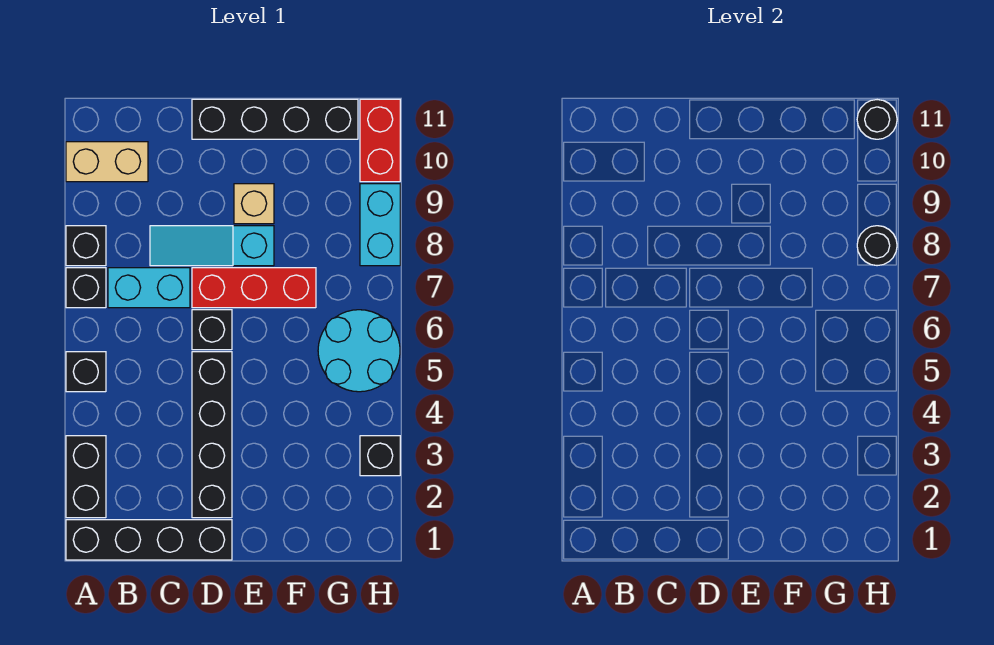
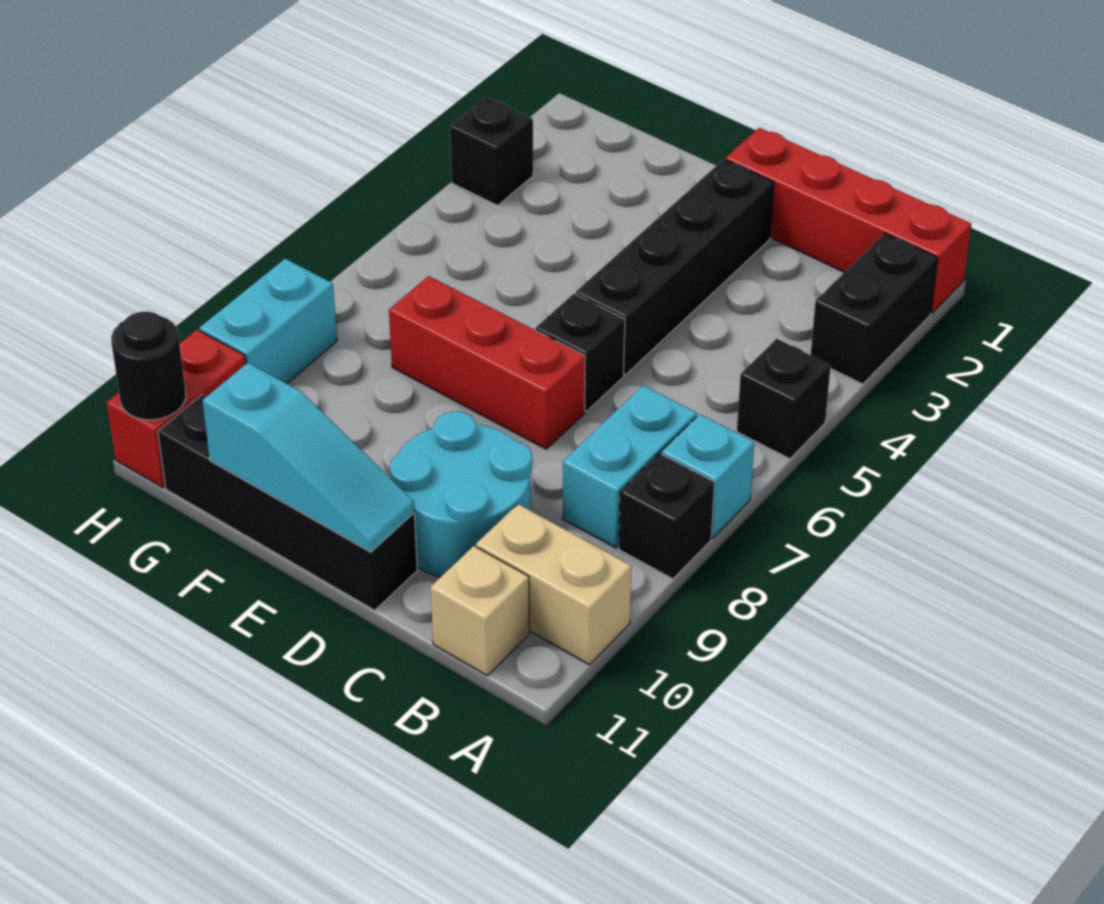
black 1x4 brick [66,520,232,560] -> red 1x4 brick [726,128,971,313]
black 1x1 brick [66,268,106,308] -> cyan 1x1 brick [661,414,754,538]
cyan 1x2 brick [108,268,190,308] -> cyan 1x2 brick turned to [563,385,697,548]
cyan 1x3 slope [150,226,274,266] -> cyan 1x3 slope moved to [202,363,414,552]
tan 1x1 brick [234,184,274,224] -> tan 1x1 brick moved to [431,546,529,676]
cyan 2x2 round brick [318,310,400,392] -> cyan 2x2 round brick moved to [390,412,532,577]
black 1x1 round brick [857,226,897,266] -> none

